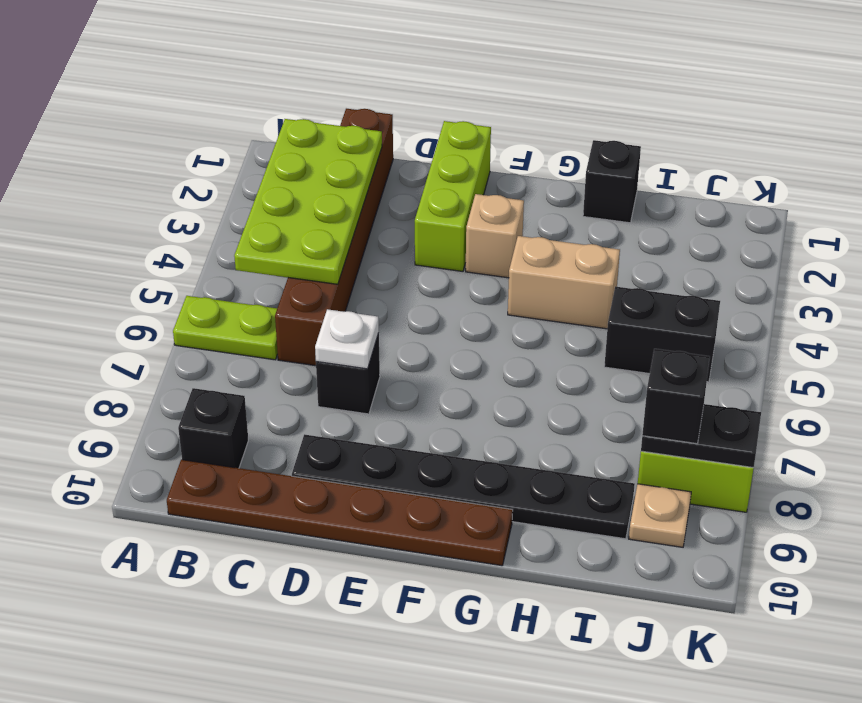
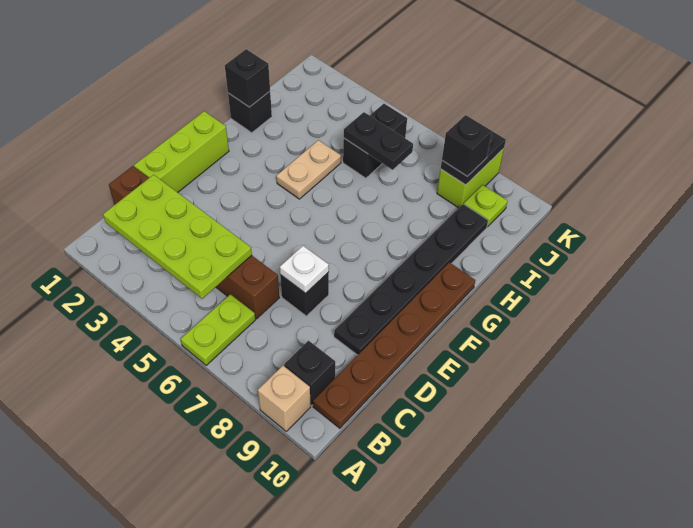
lime 1x3 brick [415,121,491,271] -> lime 1x3 brick turned to [134,111,229,192]
tan 1x1 brick [466,194,524,278] -> tan 1x1 brick moved to [258,366,311,431]
tan 1x2 brick [508,236,620,329] -> tan 1x2 plate [276,140,341,199]
none -> black 1x1 brick [225,49,270,107]
none -> black 1x2 plate [344,112,413,170]
tan 1x1 plate [629,484,691,547] -> lime 1x1 plate [464,185,508,227]

